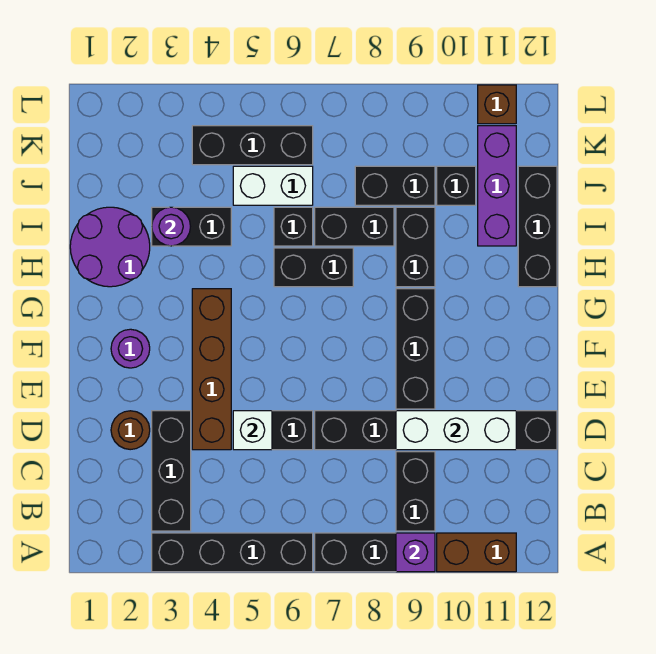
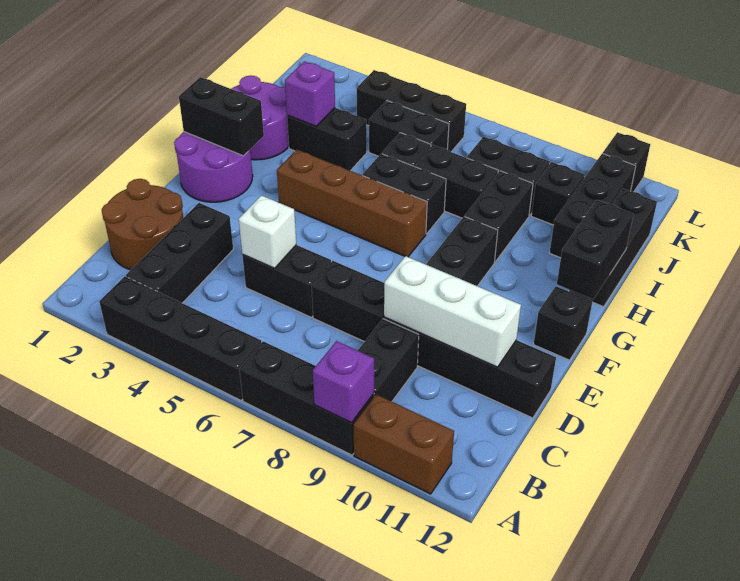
brown 1x1 round brick [111,411,150,450] -> brown 2x2 round brick [102,179,183,270]
brown 1x4 brick [192,289,231,450] -> brown 1x4 brick turned to [277,150,427,257]
purple 1x1 round brick [111,329,150,368] -> purple 2x2 round brick [174,132,253,202]
none -> black 1x1 brick [534,286,592,360]
none -> black 1x2 brick [179,77,264,156]
none -> black 1x2 brick [557,200,633,299]
purple 1x1 round brick [152,207,190,246] -> purple 1x1 brick [285,61,335,126]
purple 1x3 brick [478,126,516,246] -> black 1x3 brick [549,153,636,258]
white 1x2 brick [233,166,313,205] -> black 1x2 brick [369,101,449,156]
brown 1x1 brick [478,85,516,124] -> black 1x1 brick [603,132,650,192]

